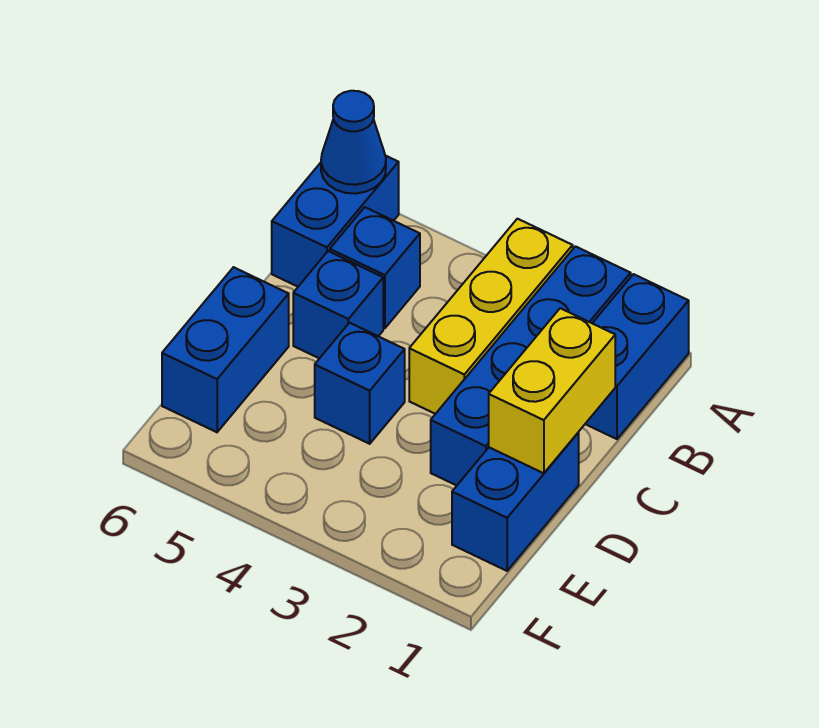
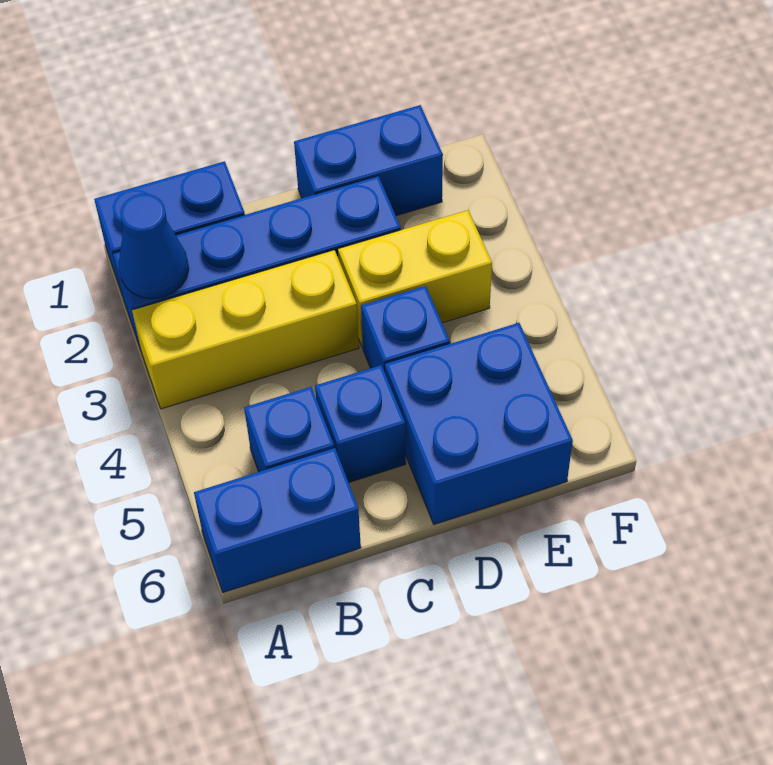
blue 1x1 cone [321,91,386,194] -> blue 1x1 cone moved to [119,194,189,299]
yellow 1x2 brick [489,308,615,473] -> yellow 1x2 brick moved to [338,210,492,347]
blue 1x2 brick [162,267,289,432] -> blue 2x2 brick [385,323,573,524]

